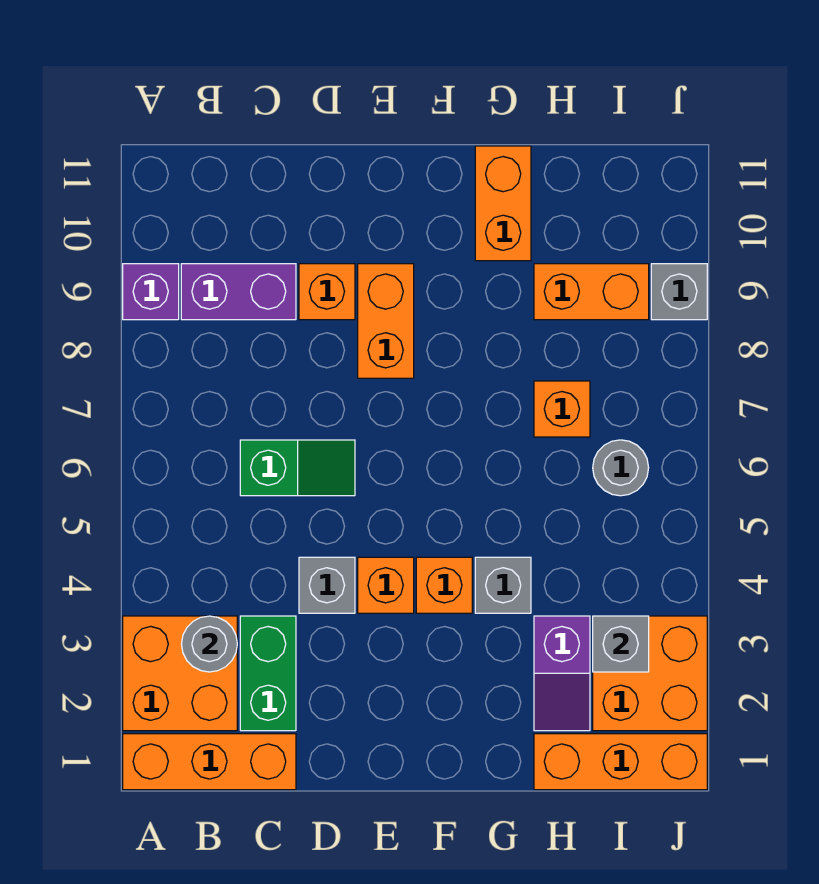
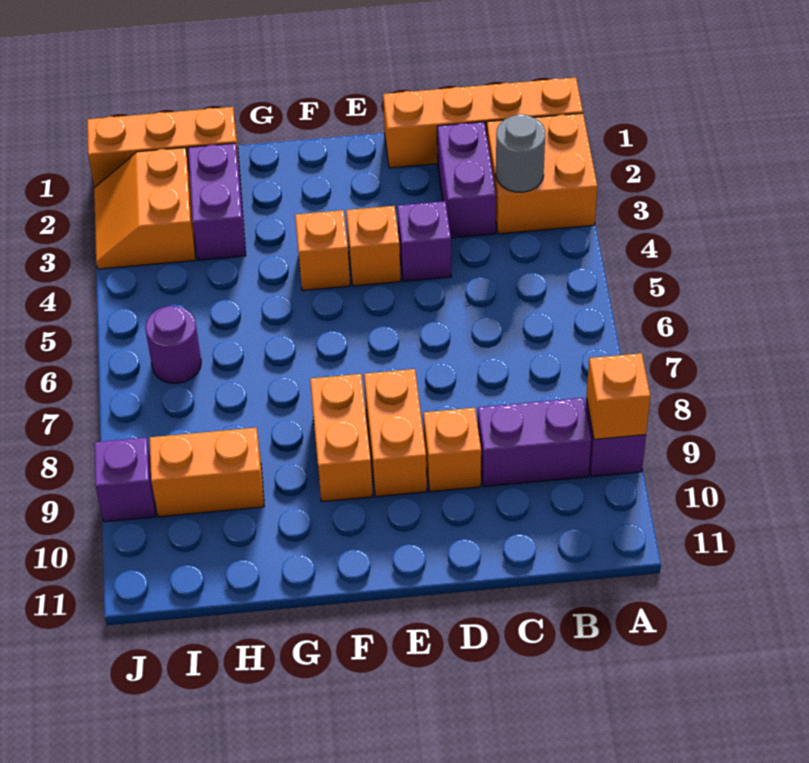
orange 1x3 brick [123,734,296,790] -> orange 1x4 brick [383,77,583,168]
green 1x2 brick [240,616,296,731] -> purple 1x2 brick [437,122,496,238]
green 1x2 slope [240,440,355,496] -> none
grey 1x1 brick [299,557,355,613] -> purple 1x1 brick [397,201,451,281]
grey 1x1 brick [475,557,531,613] -> none
orange 1x2 brick [475,146,531,261] -> orange 1x2 brick moved to [310,374,373,502]
purple 1x2 slope [534,616,590,731] -> purple 1x2 brick [188,143,246,260]
orange 1x1 brick [534,381,590,437] -> orange 1x1 brick moved to [586,353,650,439]
orange 2x2 brick [593,616,707,731] -> orange 2x2 slope [94,148,196,269]
grey 1x1 brick [593,616,649,672] -> none
grey 1x1 round brick [593,440,649,496] -> purple 1x1 round brick [145,306,201,383]
grey 1x1 brick [651,264,707,320] -> purple 1x1 brick [94,438,156,522]

